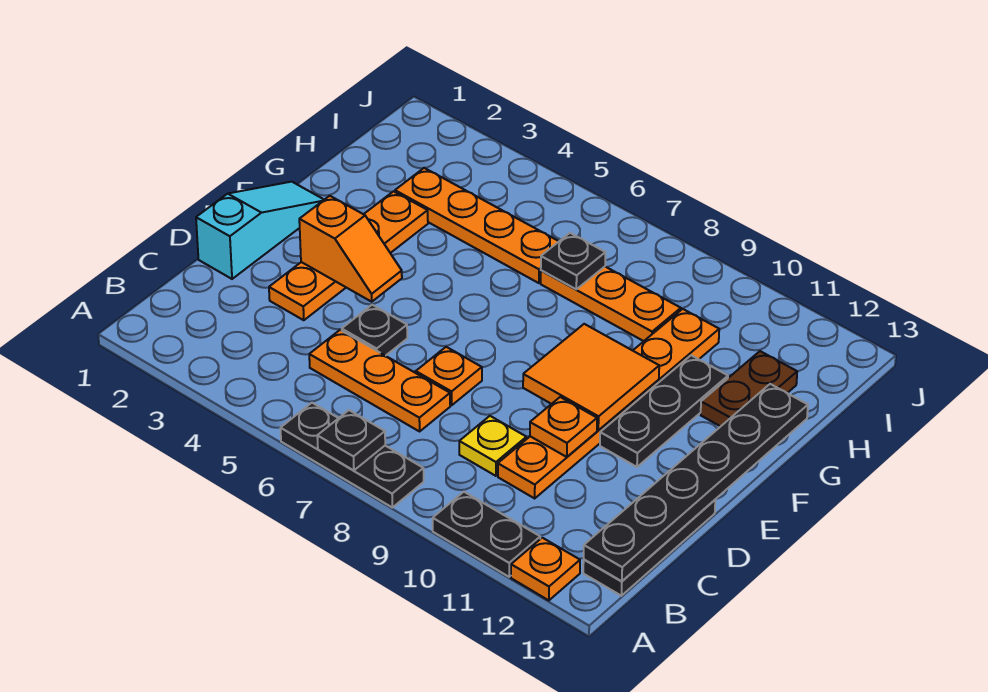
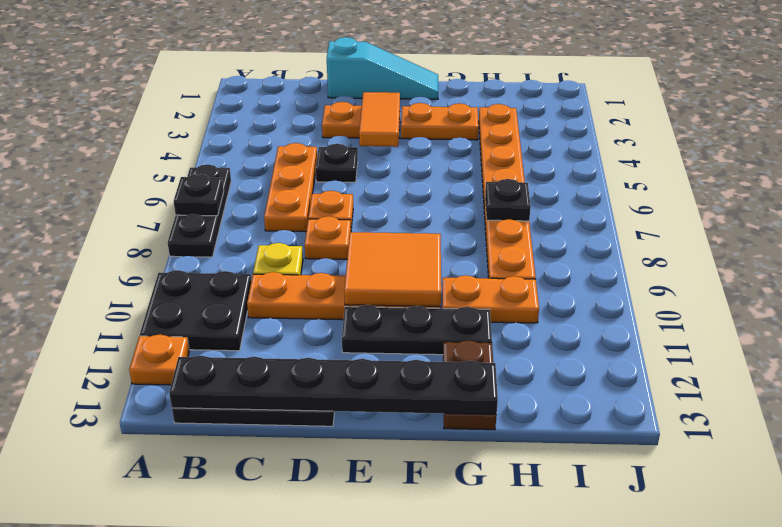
black 1x2 plate [433,492,540,577] -> black 2x2 plate [140,270,251,351]
orange 1x1 plate [530,397,597,457] -> orange 1x1 plate moved to [305,216,351,259]
orange 1x2 slope [299,196,402,302] -> orange 1x2 tile [359,92,400,147]
brown 1x2 plate [701,351,797,426] -> brown 1x2 plate turned to [443,340,497,430]

